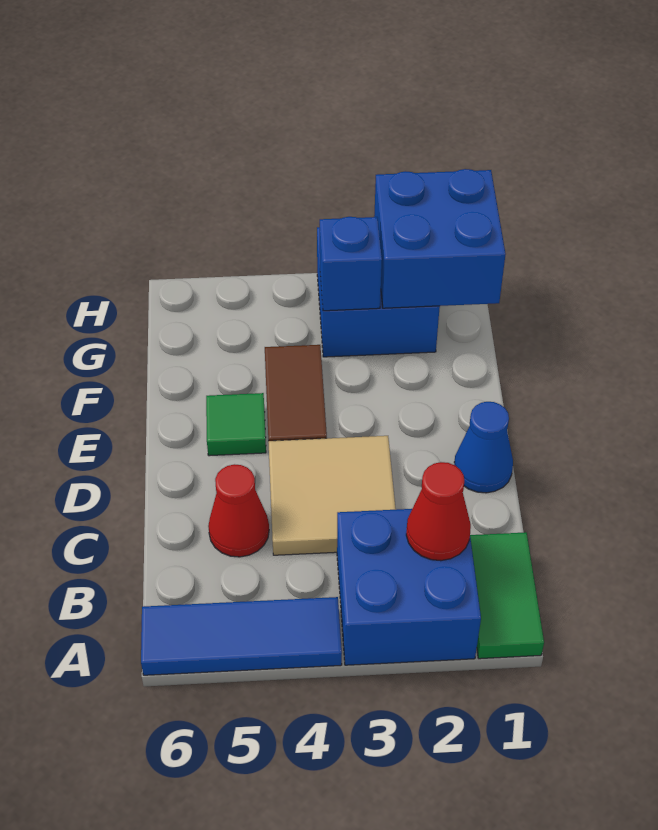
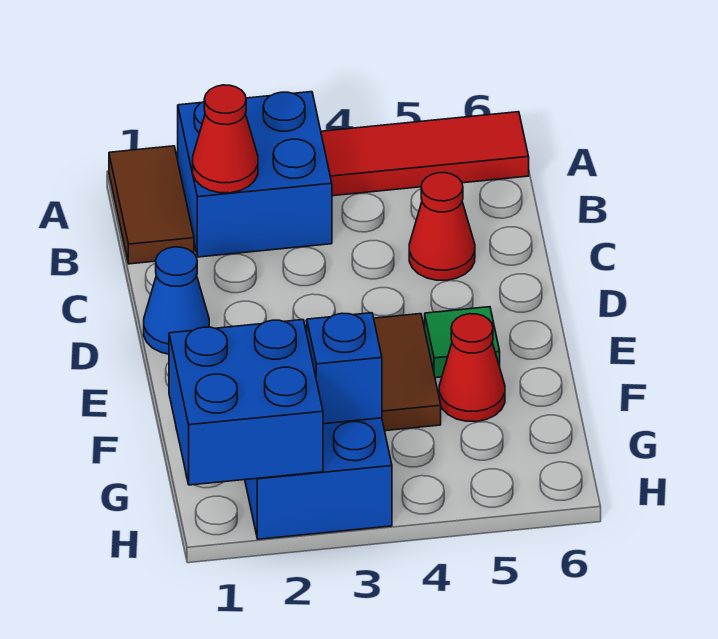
green 1x2 tile [470,532,544,659] -> brown 1x2 tile [109,146,194,264]
blue 1x3 tile [141,597,342,675] -> red 1x3 tile [321,112,529,196]
tan 2x2 tile [268,436,396,555] -> none
none -> red 1x1 cone [439,314,505,422]

